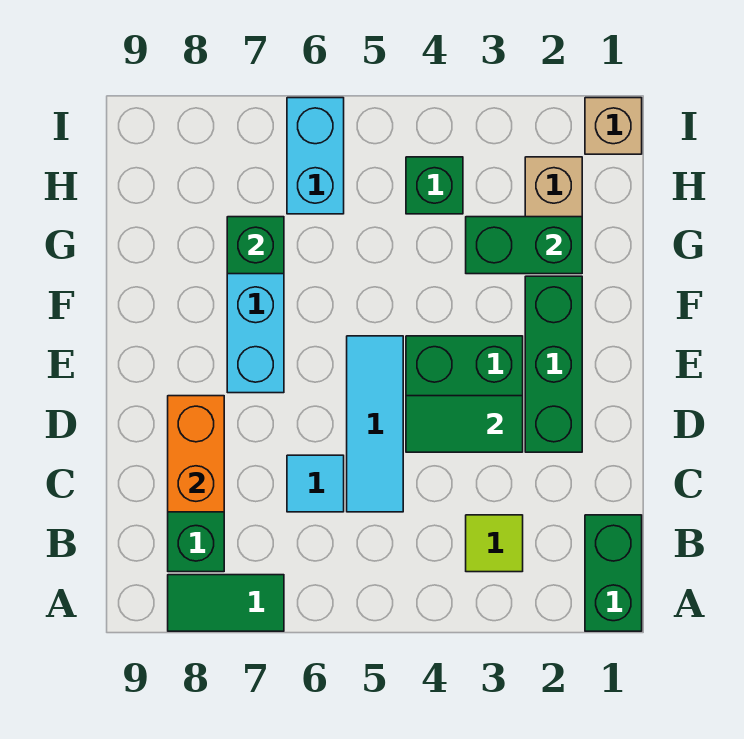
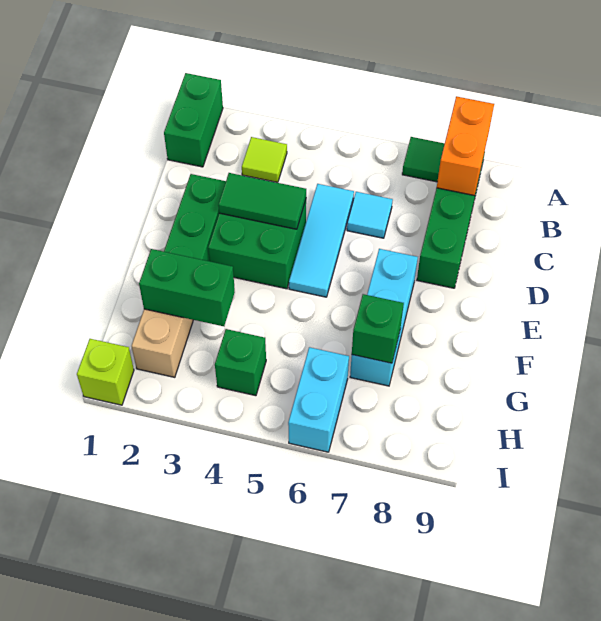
orange 1x2 brick [168,396,224,512] -> orange 1x2 brick moved to [437,96,494,196]
tan 1x1 brick [585,98,642,154] -> lime 1x1 brick [77,339,134,405]

